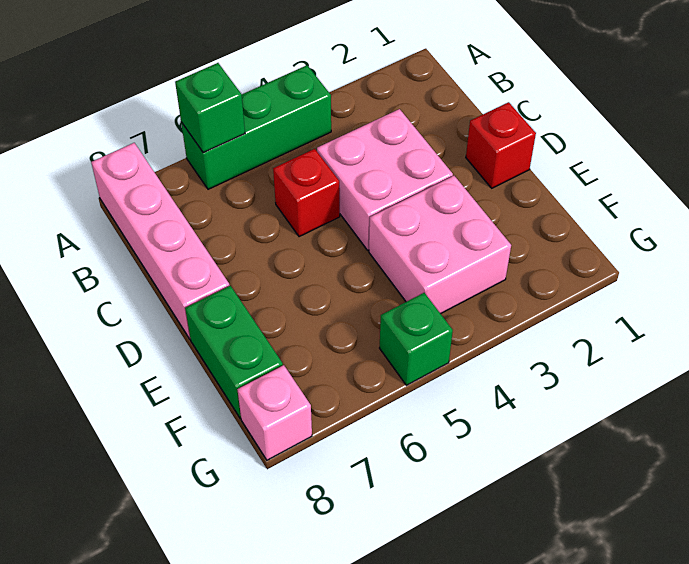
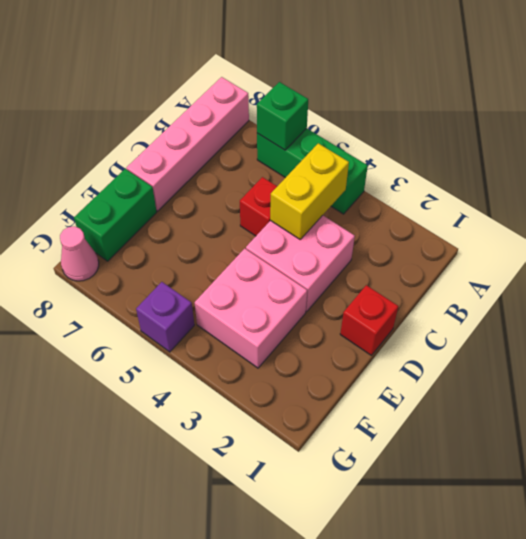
none -> yellow 1x2 brick [270,143,349,239]
green 1x1 brick [380,293,453,385] -> purple 1x1 brick [136,282,194,352]
pink 1x1 brick [237,365,312,460] -> pink 1x1 cone [60,226,99,281]

